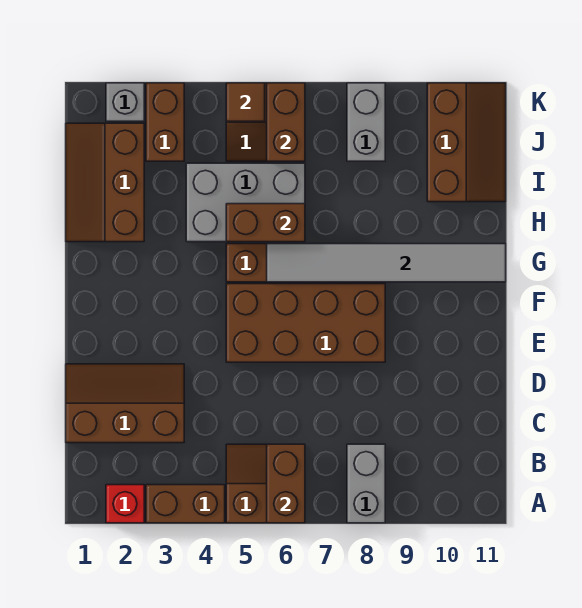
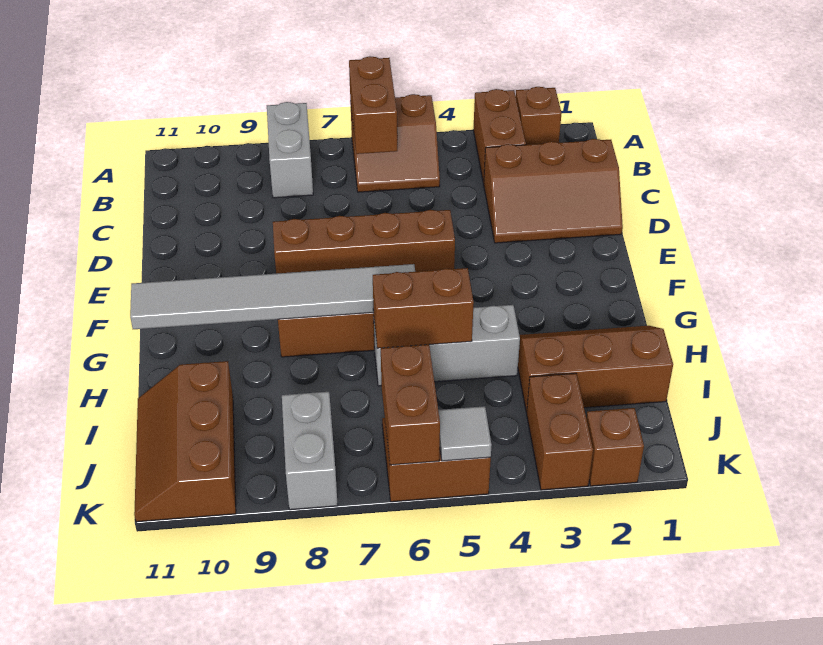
red 1x1 brick [106,485,144,523] -> brown 1x1 brick [516,87,562,145]
brown 1x2 brick [146,485,225,523] -> brown 1x2 brick turned to [473,89,526,184]
brown 2x4 brick [226,284,385,362] -> brown 1x4 brick [273,210,455,274]
brown 2x3 slope [66,123,144,242] -> brown 2x3 slope turned to [518,326,673,412]
grey 2x3 brick [186,163,305,242] -> grey 1x3 brick [374,305,520,386]
grey 1x1 brick [106,83,144,121] -> brown 1x1 brick [586,408,644,486]
brown 1x1 tile [226,83,265,121] -> grey 1x1 tile [438,406,492,461]

